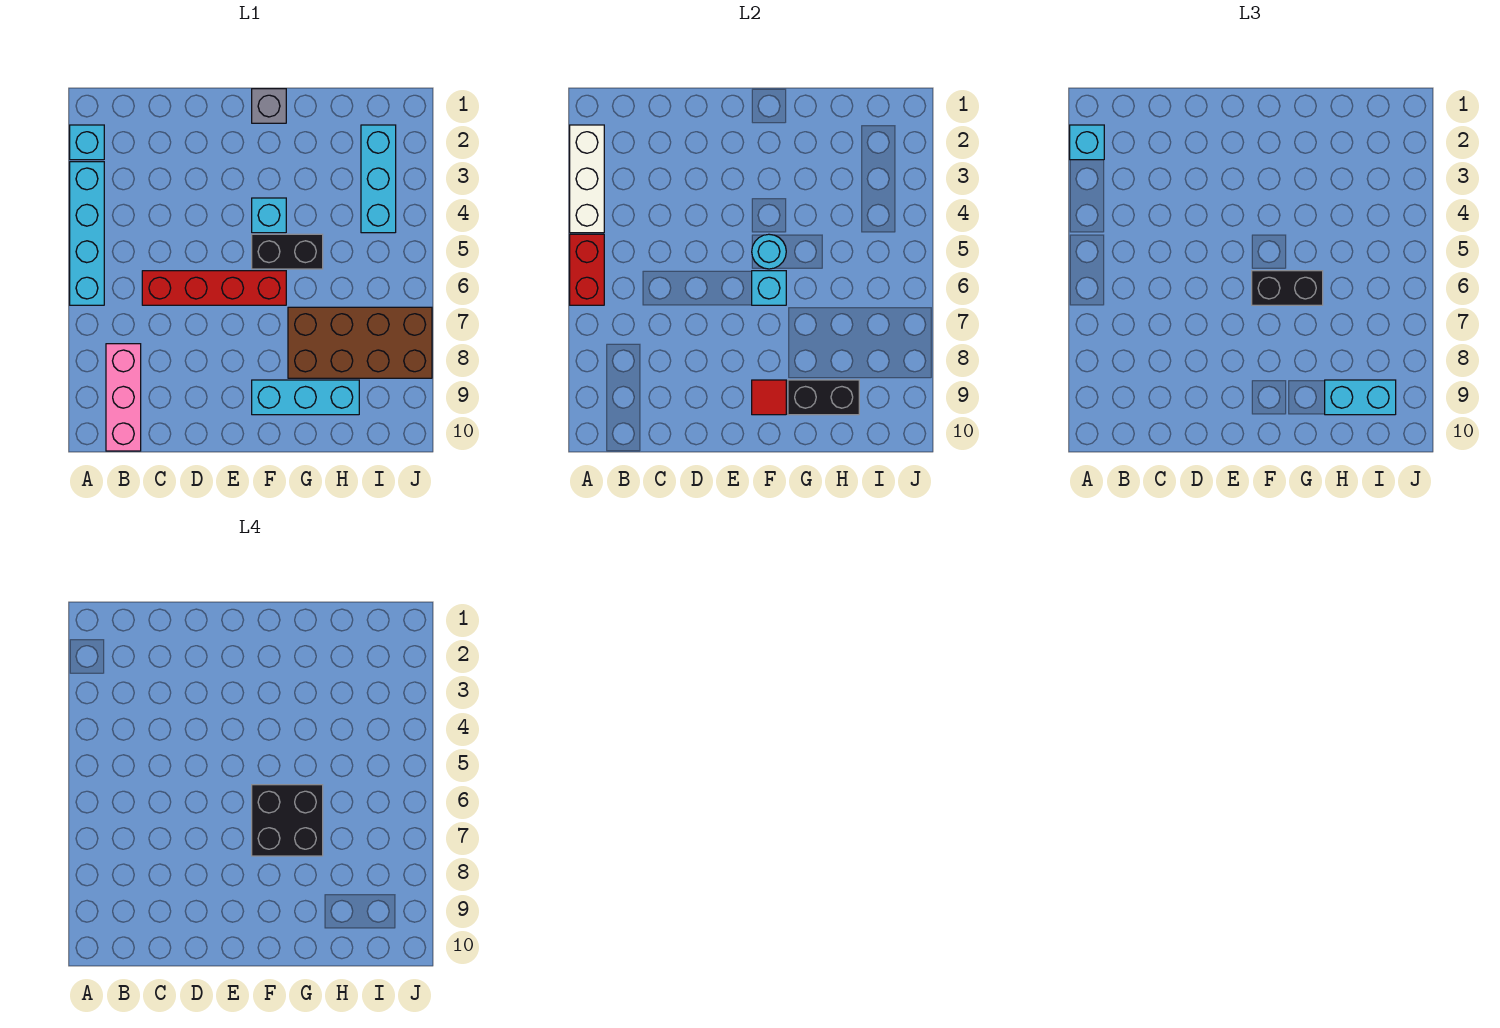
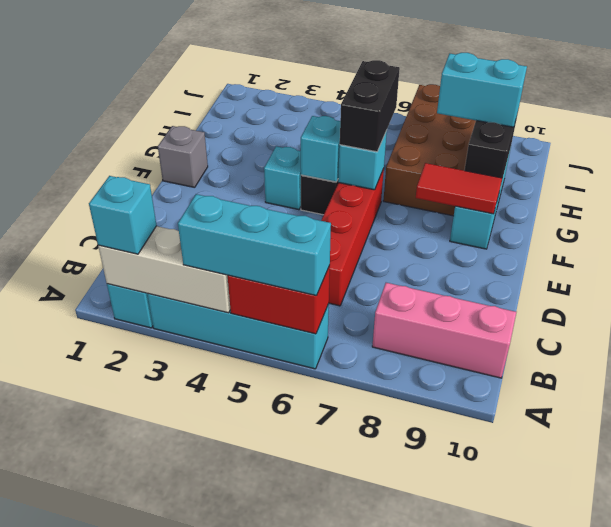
cyan 1x1 round brick [752,234,786,269] -> cyan 1x1 brick [301,116,340,182]
black 2x2 brick [252,785,323,856] -> none
red 1x1 tile [752,380,786,415] -> red 1x2 tile [416,163,502,214]
cyan 1x2 brick [1325,380,1396,415] -> cyan 1x2 brick turned to [437,53,527,127]
cyan 1x3 brick [361,125,396,233] -> cyan 1x3 brick moved to [178,194,331,296]

